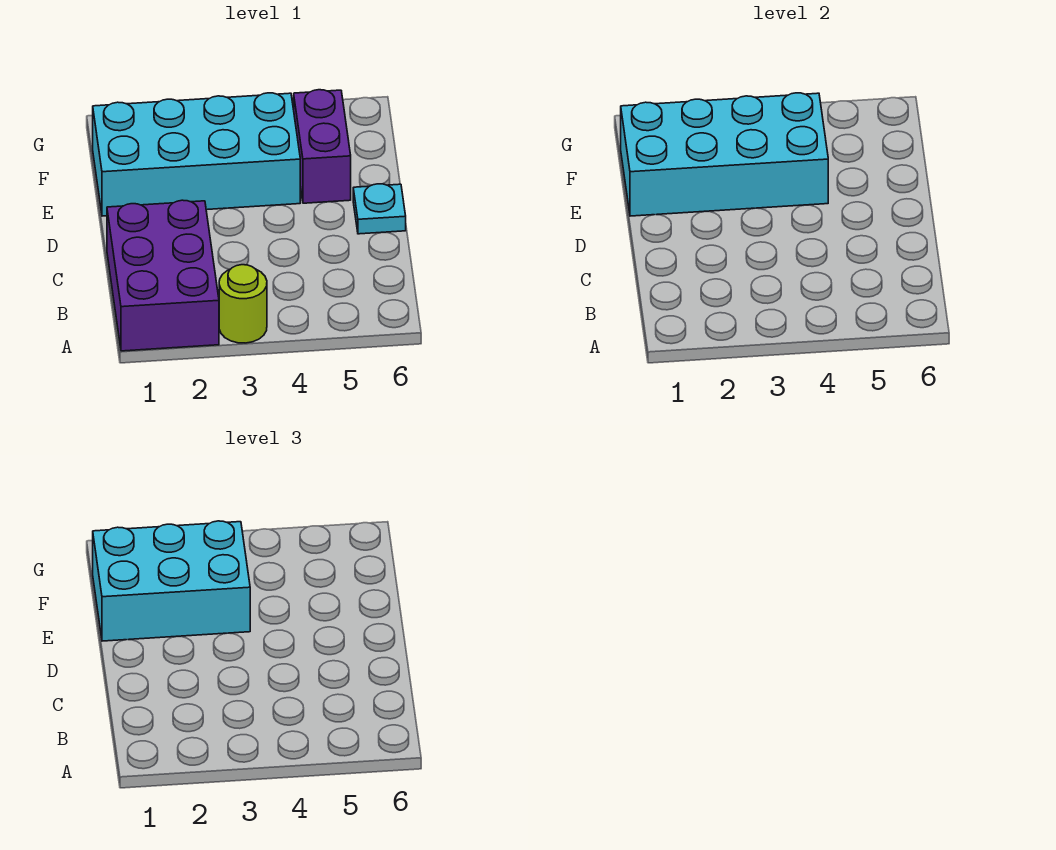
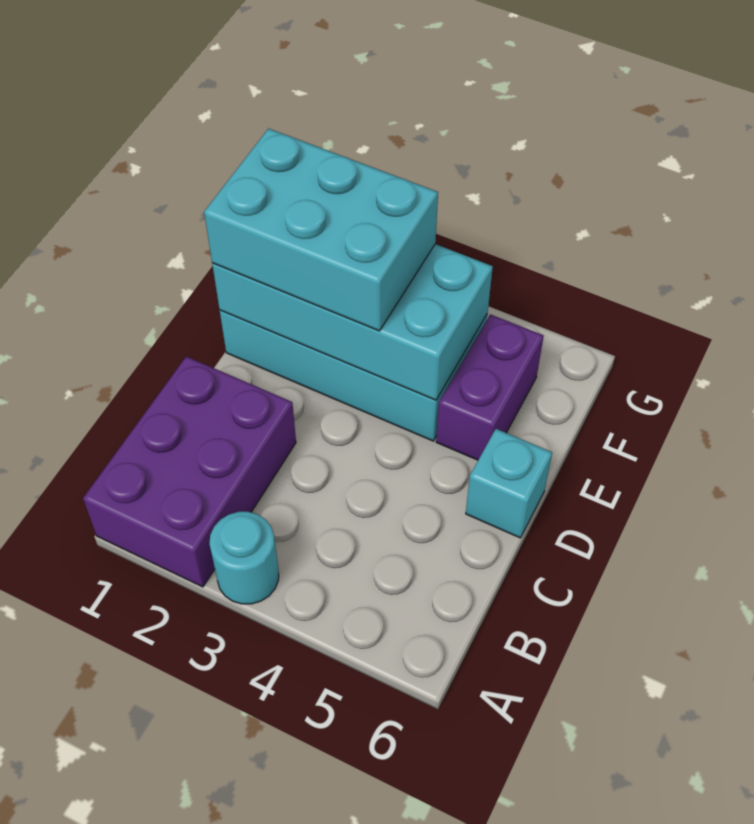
lime 1x1 round brick [219,265,267,343] -> cyan 1x1 round brick [210,512,279,604]
cyan 1x1 plate [353,184,406,234] -> cyan 1x1 brick [466,429,552,538]

